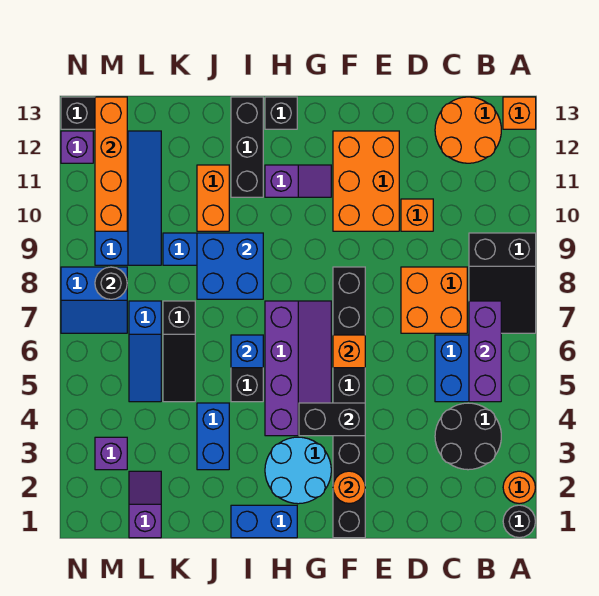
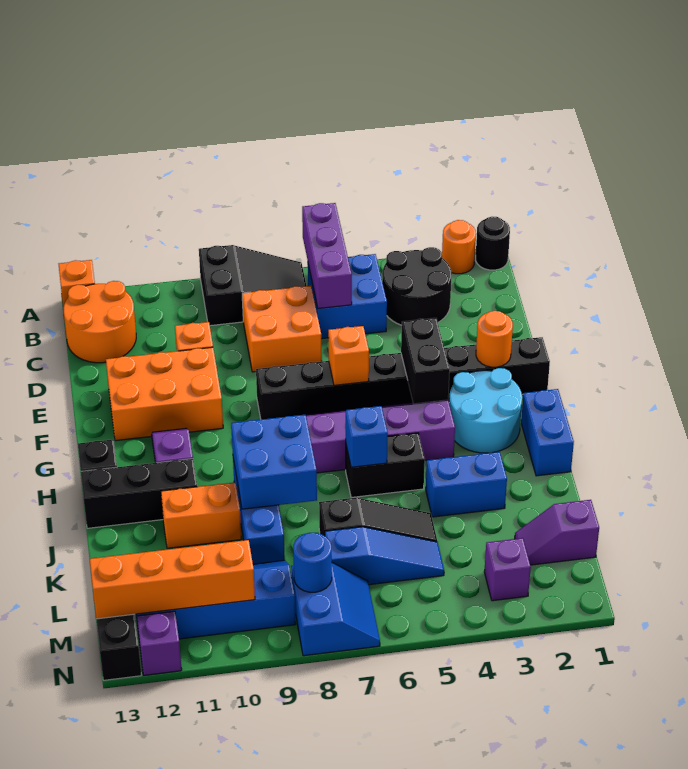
purple 1x3 brick [469,301,501,402] -> purple 1x3 brick turned to [302,203,352,309]
black 1x1 round brick [95,267,127,299] -> blue 1x1 round brick [293,533,332,592]

